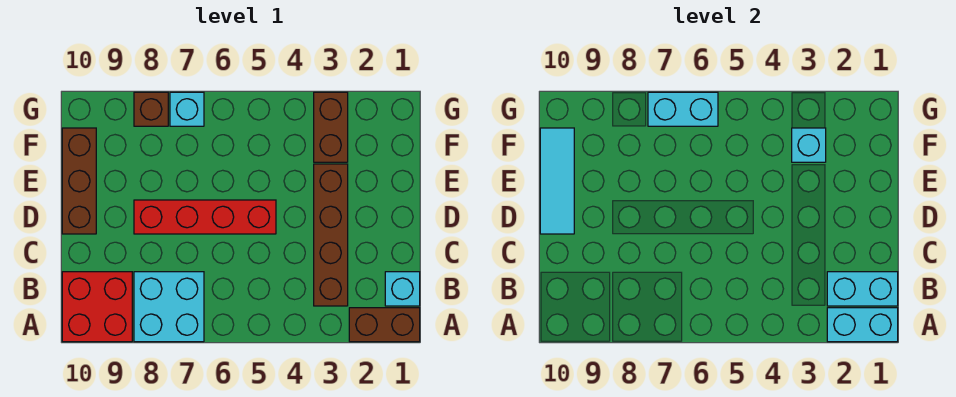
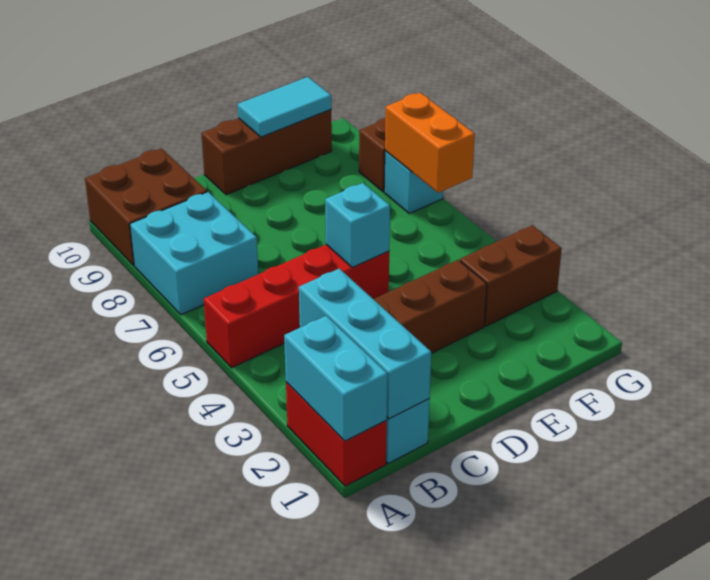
brown 1x2 brick [349,308,420,342] -> red 1x2 brick [286,382,387,486]
red 2x2 brick [62,272,132,342] -> brown 2x2 brick [85,148,207,266]
cyan 1x2 brick [827,272,898,306] -> cyan 1x3 brick [299,269,431,419]
red 1x4 brick [134,200,276,234] -> red 1x4 brick turned to [204,245,389,368]
cyan 1x3 tile [540,128,574,234] -> cyan 1x2 tile [238,77,331,137]
cyan 1x1 brick [792,128,826,162] -> cyan 1x1 brick moved to [325,183,390,268]
cyan 1x2 brick [648,92,718,126] -> orange 1x2 brick [385,93,475,193]

